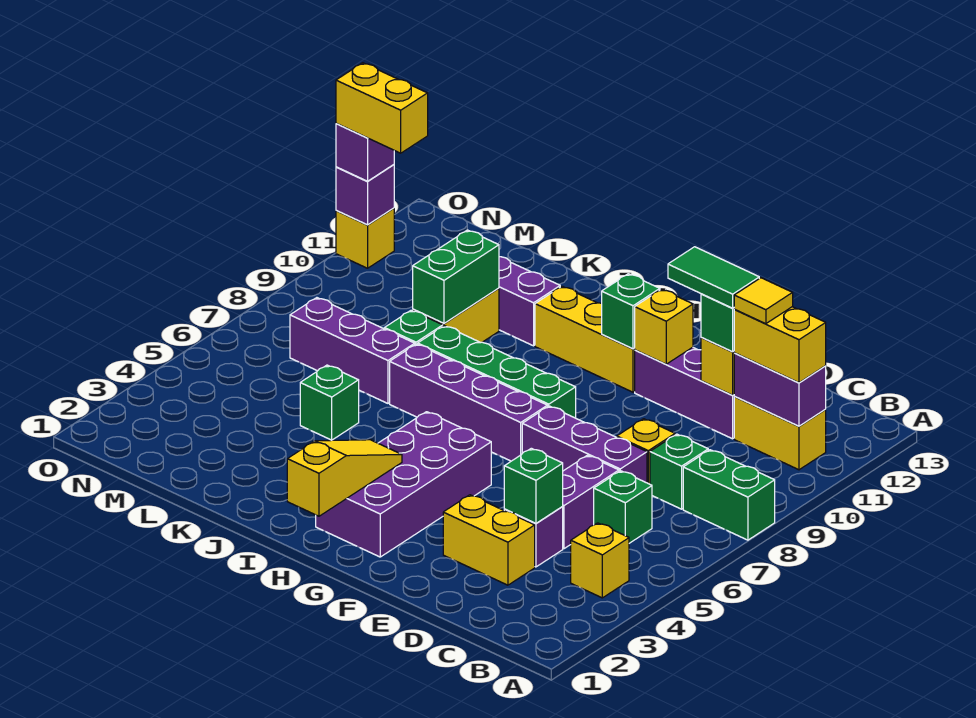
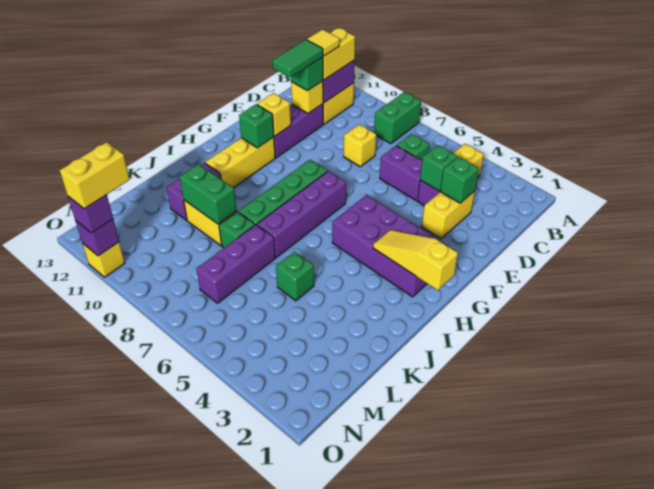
green 1x1 brick [650,434,708,509] -> green 1x1 brick moved to [440,157,479,203]
purple 1x3 brick [522,406,647,483] -> none

